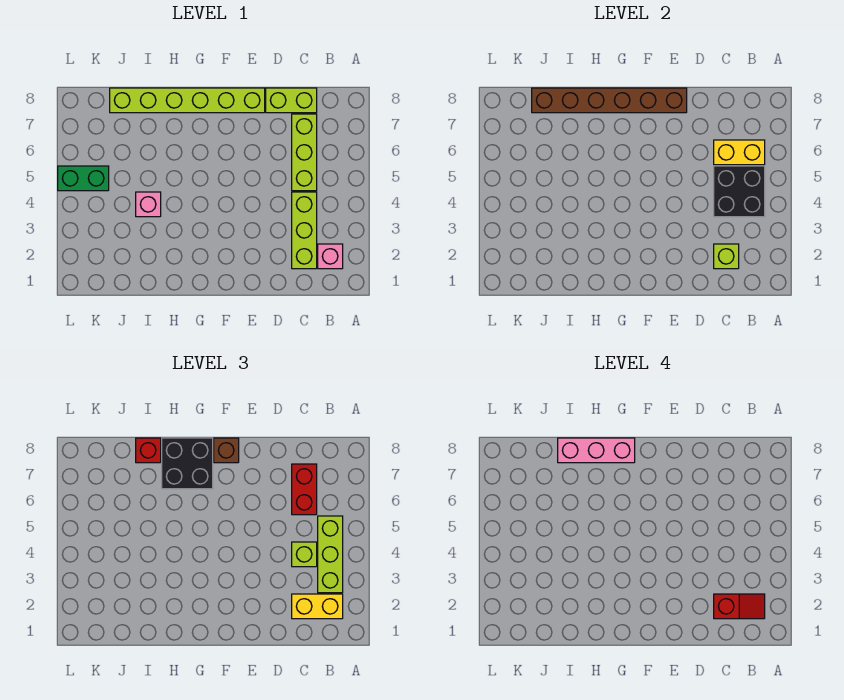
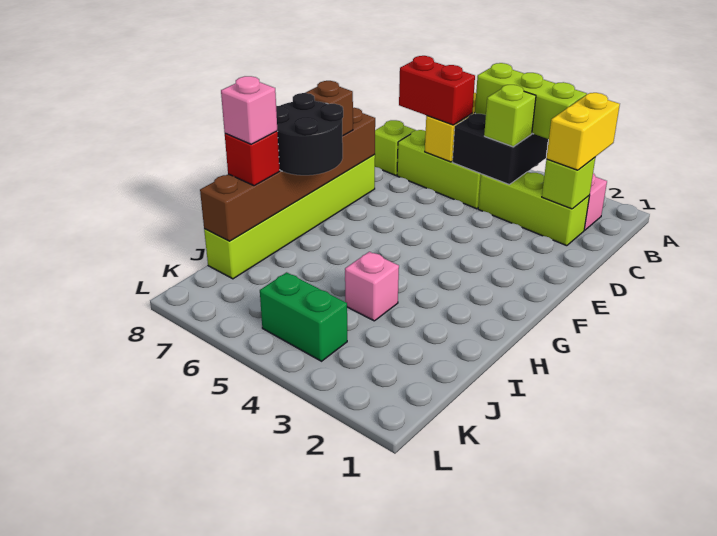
red 1x2 slope [714,594,765,619] -> none
lime 1x2 brick [266,88,317,113] -> lime 1x1 brick [375,120,415,175]
black 2x2 brick [162,438,213,489] -> black 2x2 round brick [276,93,343,175]
pink 1x3 brick [558,438,635,463] -> pink 1x1 brick [221,76,277,144]
green 1x2 brick [58,166,109,191] -> green 1x2 brick turned to [260,272,347,361]

